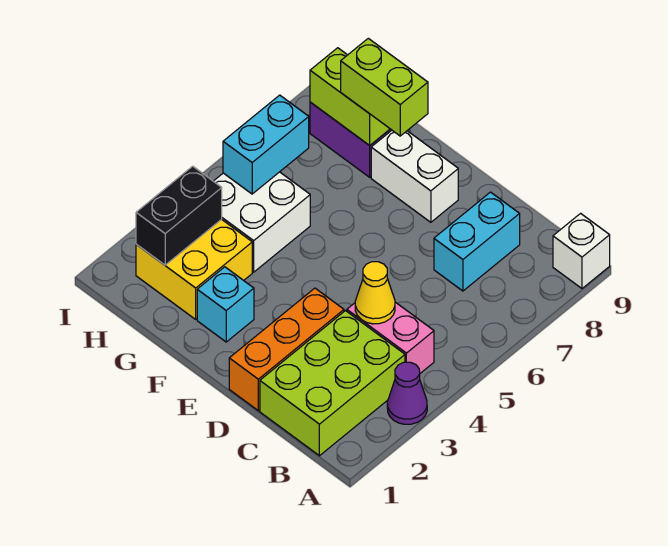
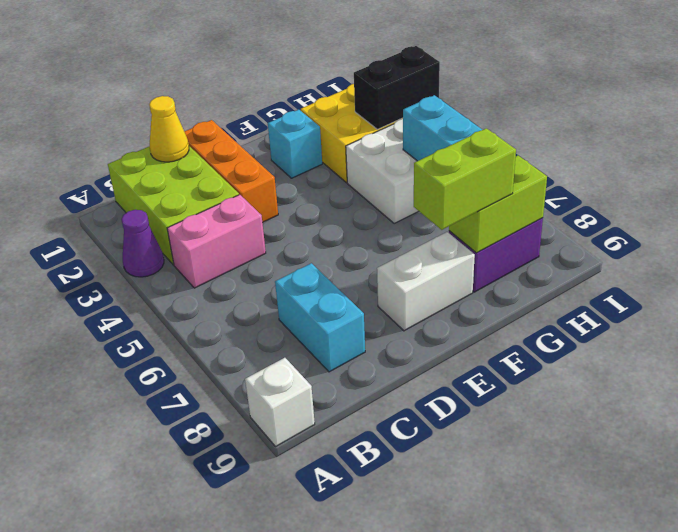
yellow 1x1 cone [355,262,395,324] -> yellow 1x1 cone moved to [149,96,189,162]
black 1x2 brick [136,166,222,265] -> black 1x2 brick turned to [354,46,440,129]

